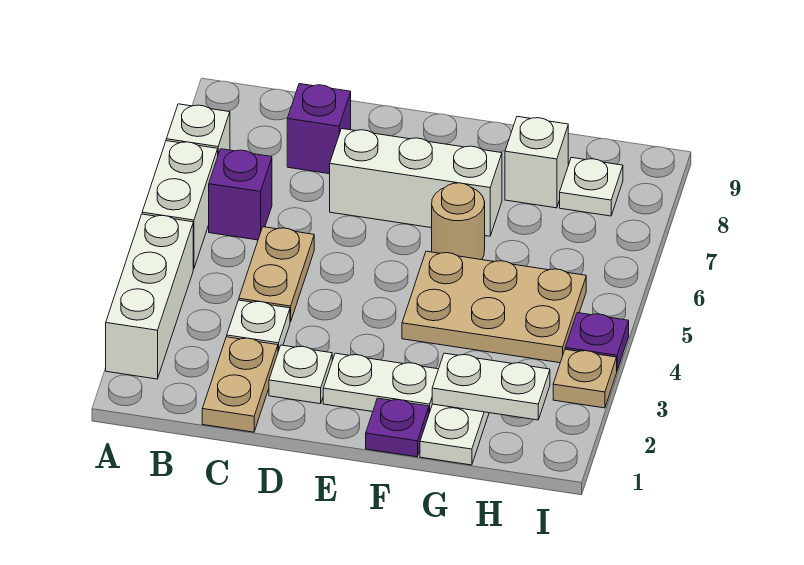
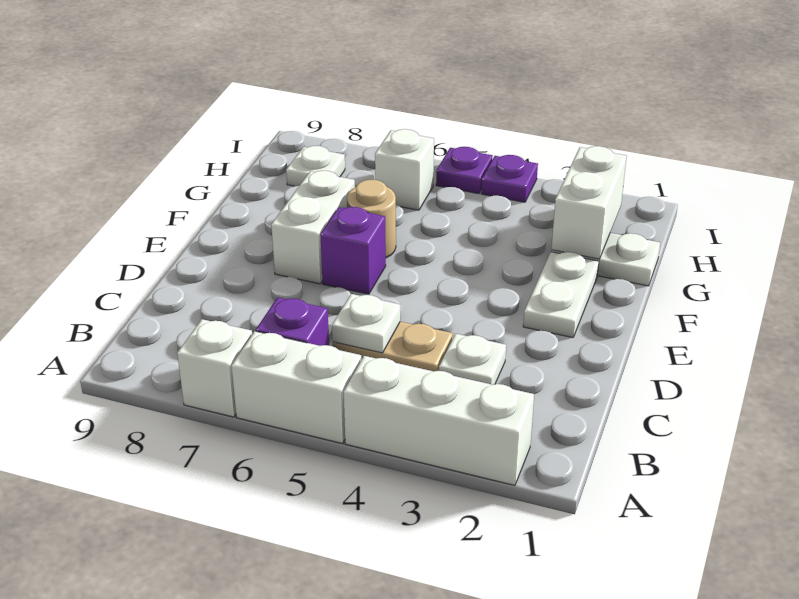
tan 1x2 plate [202,337,278,432] -> none
purple 1x1 brick [287,84,351,174] -> purple 1x1 brick moved to [320,207,386,294]
white 1x1 plate [269,345,332,404] -> white 1x1 plate moved to [332,294,400,353]
white 1x3 brick [330,129,502,236] -> white 1x2 brick [271,171,355,284]
purple 1x1 plate [366,398,429,457] -> purple 1x1 plate moved to [436,147,493,194]
tan 2x3 plate [402,251,586,363] -> none
white 1x2 plate [432,353,550,420] -> white 1x2 brick [551,146,627,259]
white 1x1 brick [505,116,568,208] -> white 1x1 brick moved to [375,129,434,210]
tan 1x1 plate [553,349,617,408] -> none

